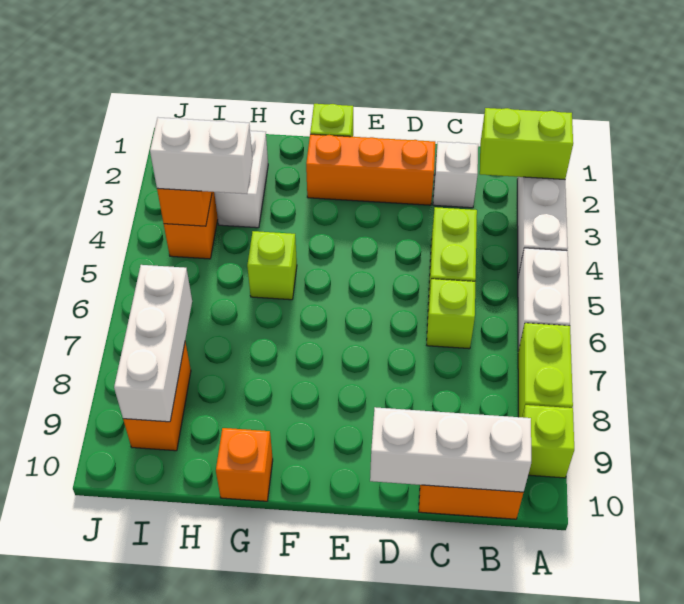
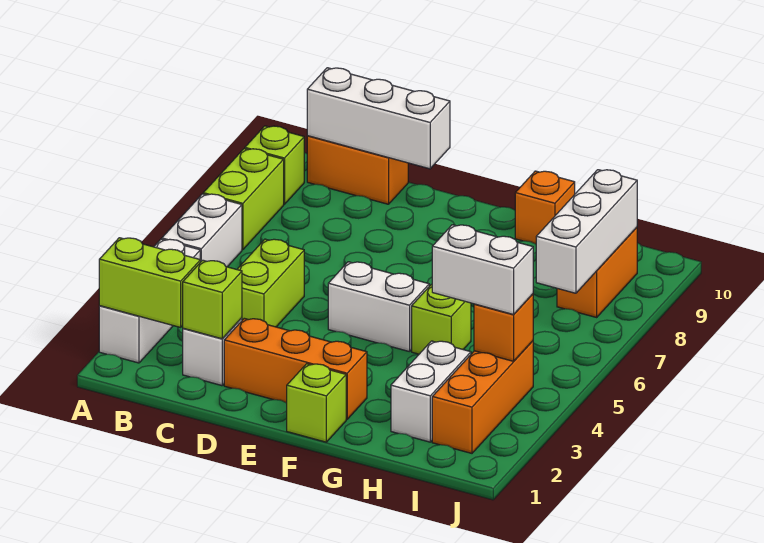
lime 1x1 brick [427,279,476,349] -> lime 1x1 brick moved to [183,260,242,339]
none -> white 1x2 brick [328,262,429,352]

